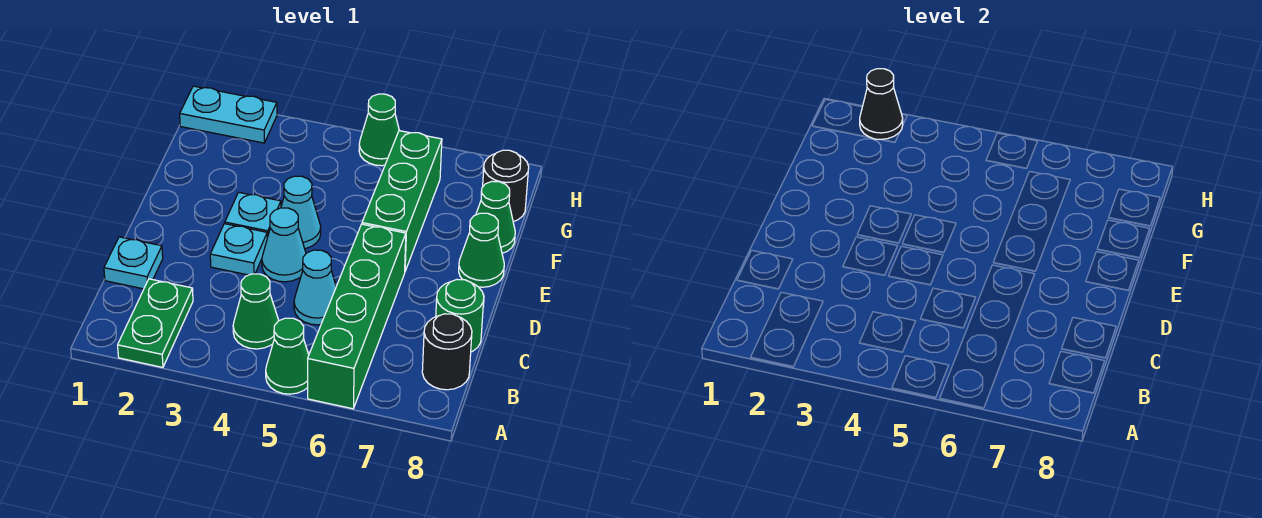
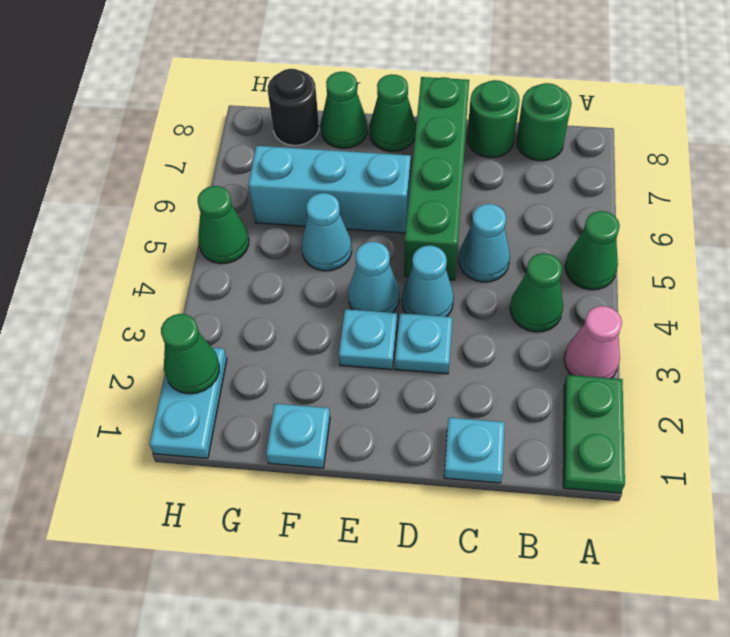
green 1x2 plate [118,279,193,367] -> green 1x2 plate turned to [563,375,625,493]
none -> pink 1x1 cone [564,306,622,378]
green 1x4 brick [308,224,406,409] -> green 1x4 brick turned to [404,77,469,280]
black 1x1 round brick [422,314,472,390] -> green 1x1 round brick [516,83,572,161]
green 1x3 brick [362,131,442,271] -> cyan 1x3 brick [248,146,411,233]
none -> cyan 1x1 plate [266,404,330,468]
none -> cyan 1x1 cone [302,193,352,271]
black 1x1 cone [860,69,903,139] -> green 1x1 cone [161,314,219,394]

